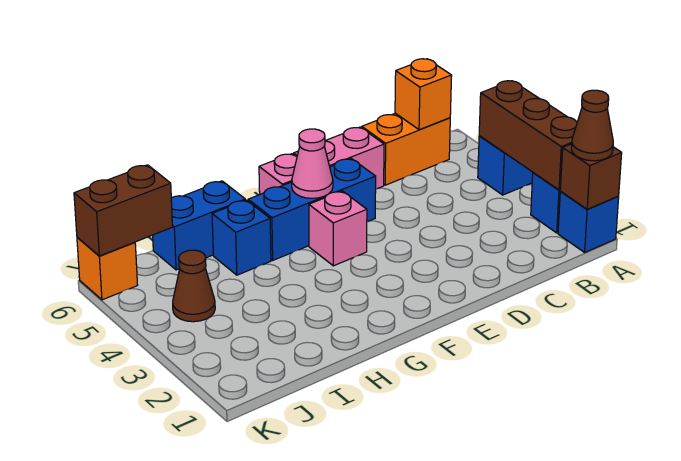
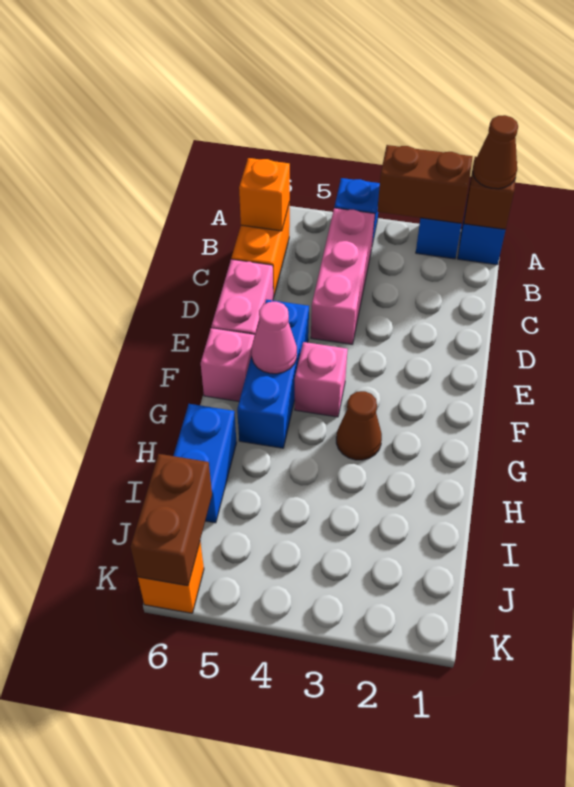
brown 1x3 brick [479,81,577,190] -> brown 1x2 brick [377,145,473,224]
none -> pink 1x3 brick [311,208,375,344]
blue 1x1 brick [212,200,271,275] -> none
brown 1x1 cone [173,250,215,322] -> brown 1x1 cone moved to [336,391,382,460]

